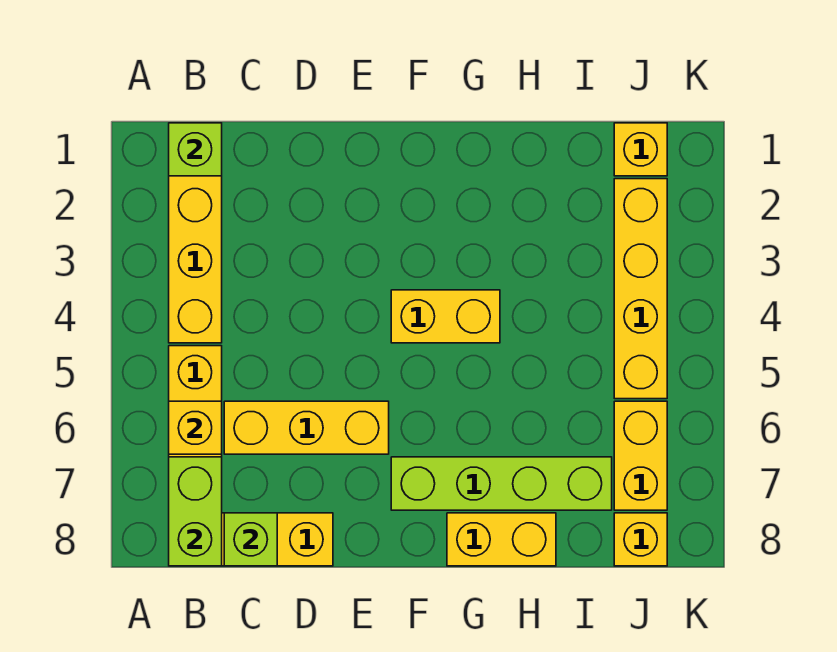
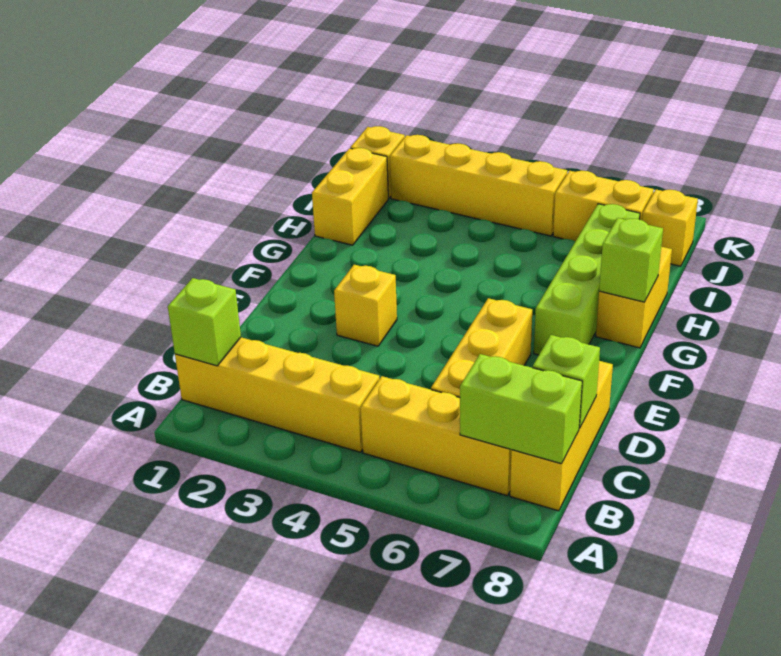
yellow 1x1 brick [169,401,222,454] -> yellow 1x1 brick moved to [334,265,397,346]
yellow 1x2 brick [391,290,500,343] -> yellow 1x2 brick moved to [312,148,388,245]
none -> lime 1x1 brick [599,218,663,302]

